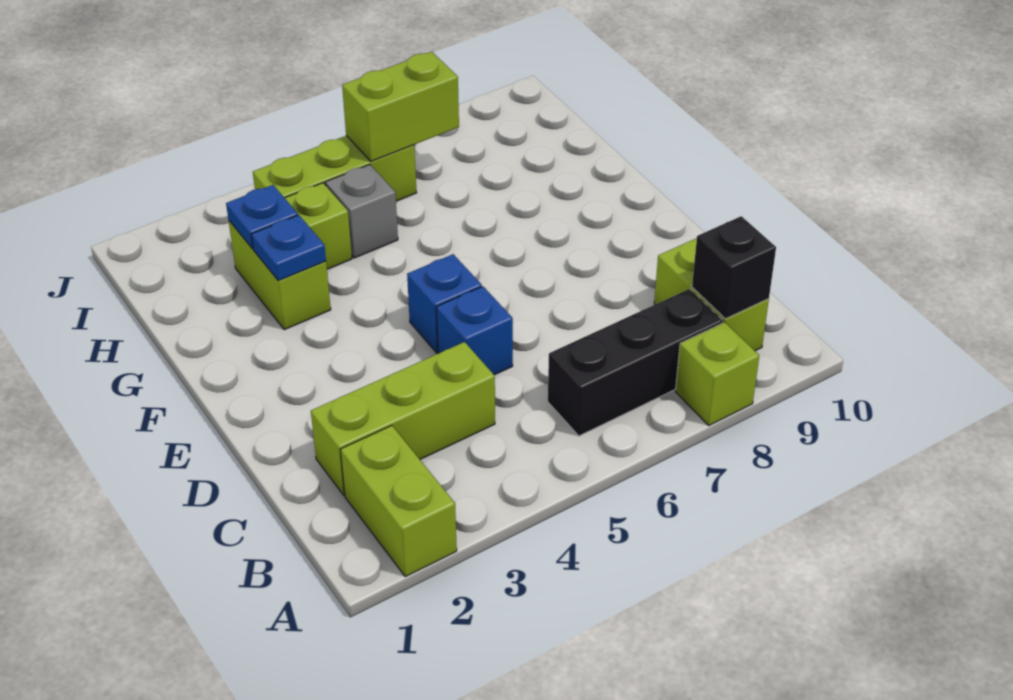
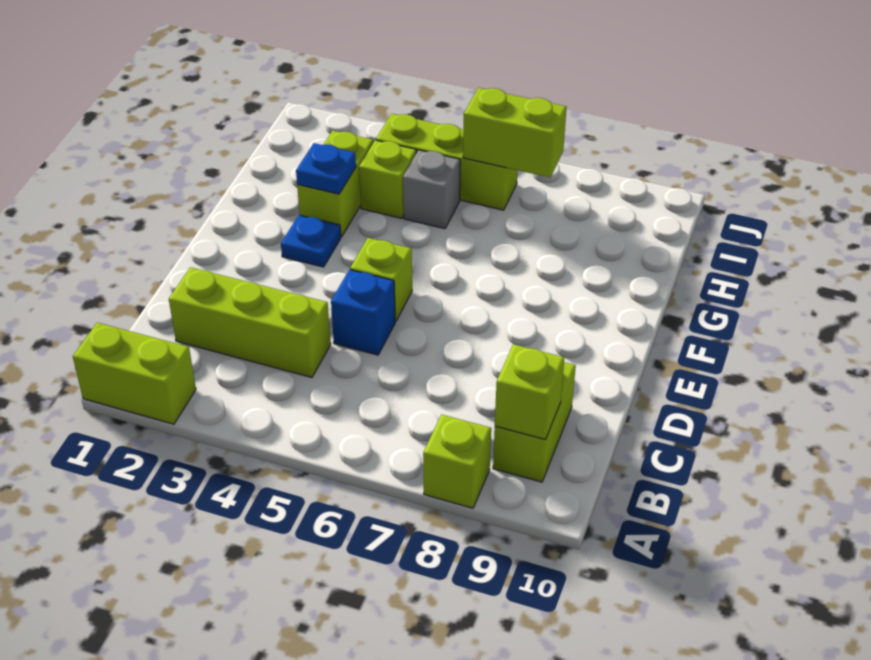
lime 1x2 brick [340,426,457,577] -> lime 1x2 brick turned to [73,323,196,424]
black 1x3 brick [548,289,723,436] -> none
black 1x1 brick [692,216,776,319] -> lime 1x1 brick [495,344,564,440]
blue 1x1 brick [407,254,482,353] -> lime 1x1 brick [350,238,412,321]
blue 1x1 plate [226,185,298,249] -> blue 1x1 plate moved to [281,215,341,267]

